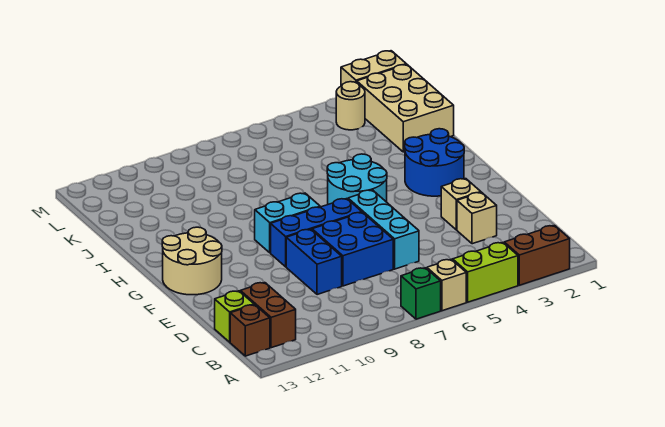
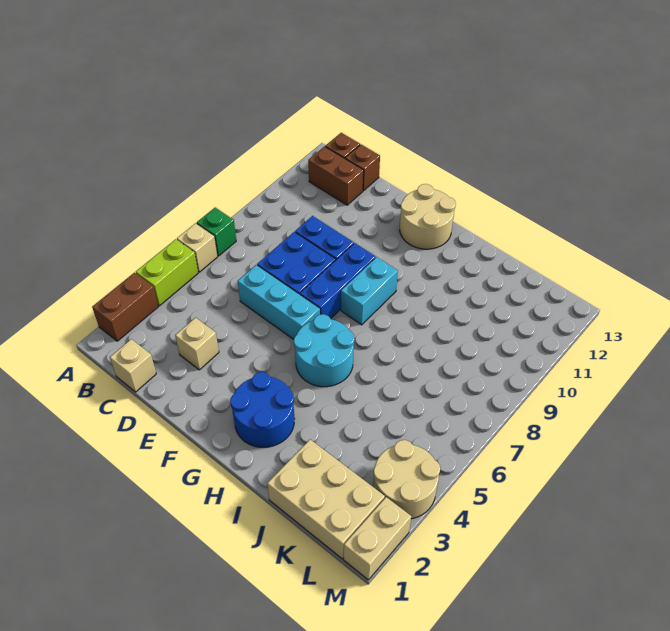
lime 1x1 brick [215,291,254,342] -> brown 1x1 brick [345,145,380,191]
tan 1x1 brick [441,179,481,230] -> tan 1x1 brick moved to [110,339,156,392]
tan 1x1 round brick [336,82,365,130] -> tan 2x2 round brick [373,440,440,519]

